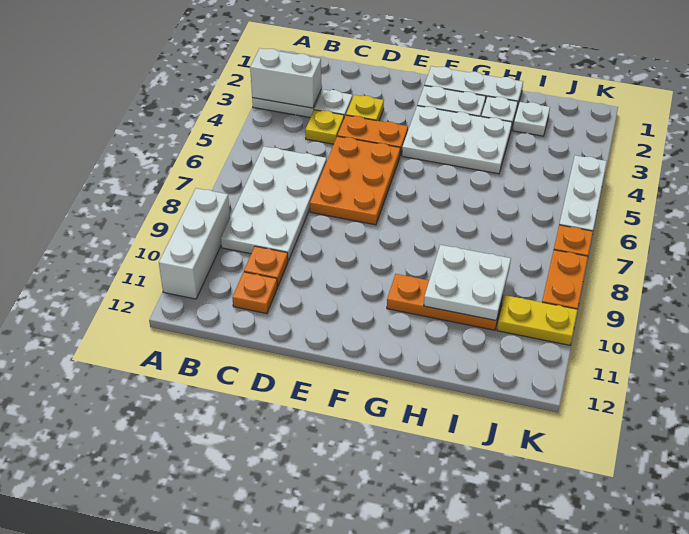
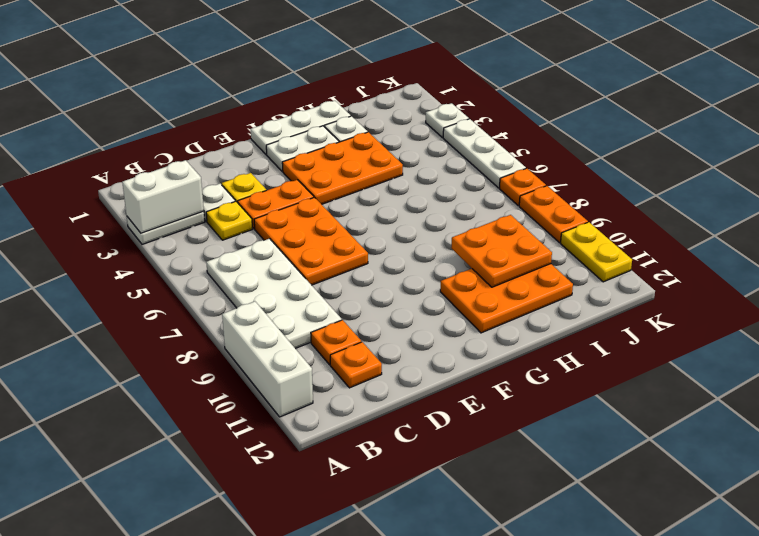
white 2x3 plate [402,106,512,174] -> orange 2x3 plate [282,132,403,204]
orange 1x3 plate [387,274,503,330] -> orange 2x3 plate [440,264,573,333]
white 2x2 plate [424,245,511,320] -> orange 2x2 plate [451,215,552,287]
white 1x1 plate [513,102,550,136] -> white 1x1 plate moved to [426,103,469,138]
yellow 1x2 plate [497,295,578,345] -> yellow 1x2 plate turned to [561,222,632,282]

